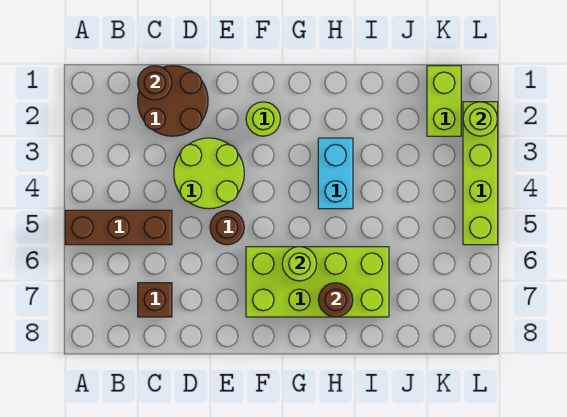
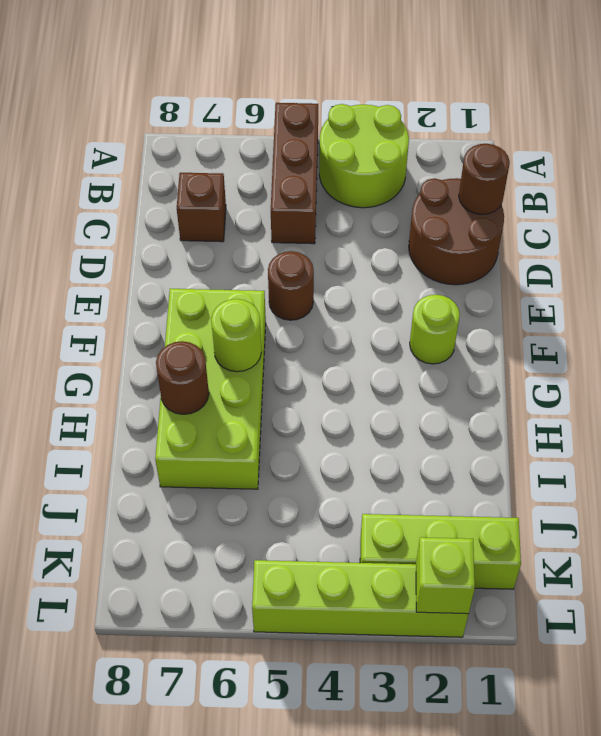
lime 2x2 round brick [174,138,244,209] -> lime 2x2 round brick moved to [319,104,409,208]
cyan 1x2 brick [318,138,353,209] -> none
lime 1x2 brick [427,66,461,136] -> lime 1x3 brick [360,514,521,589]
lime 1x1 round brick [463,102,498,136] -> lime 1x1 brick [416,537,475,614]

